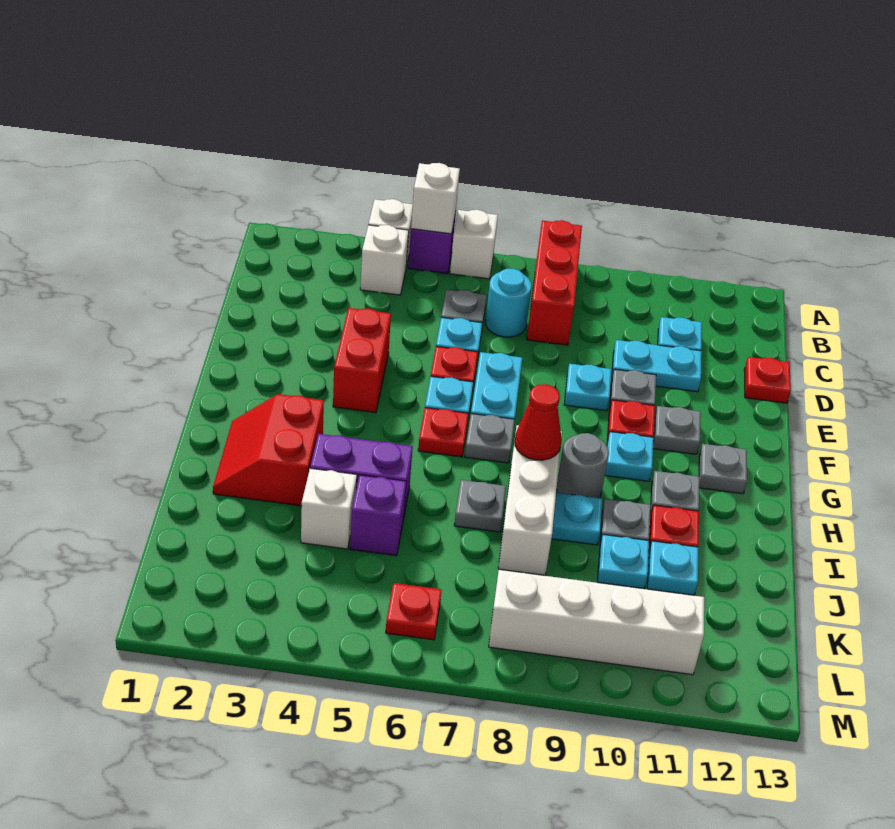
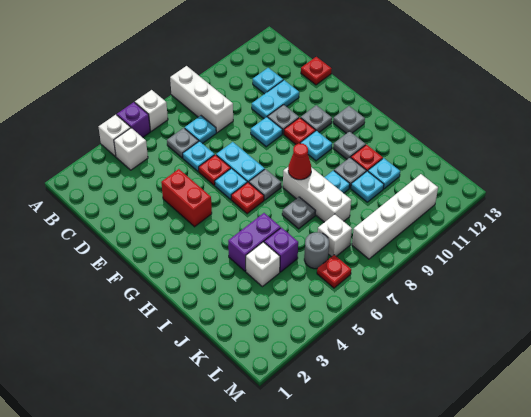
white 1x1 brick [411,163,460,234] -> white 1x1 brick moved to [318,214,352,257]
red 1x3 brick [527,220,582,345] -> white 1x3 brick [170,66,233,133]
cyan 1x1 round brick [485,268,532,337] -> cyan 1x1 plate [185,116,216,144]
red 2x2 slope [213,394,324,506] -> none
grey 1x1 round brick [557,433,609,498] -> grey 1x1 round brick moved to [304,232,329,269]

